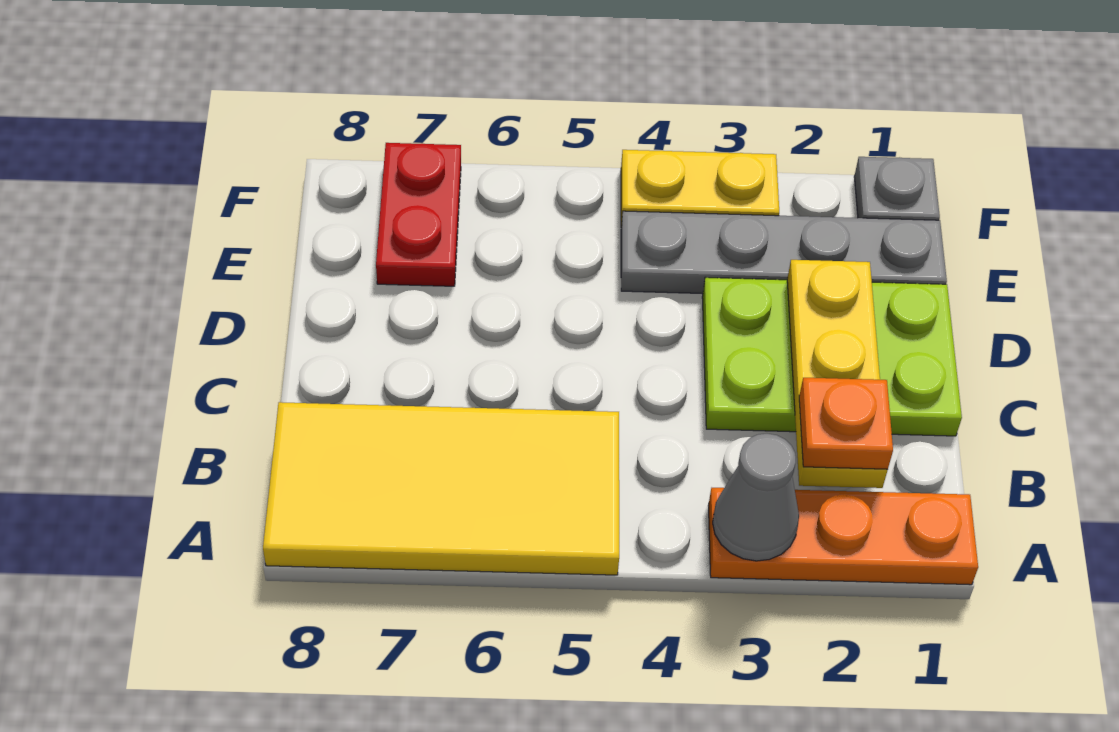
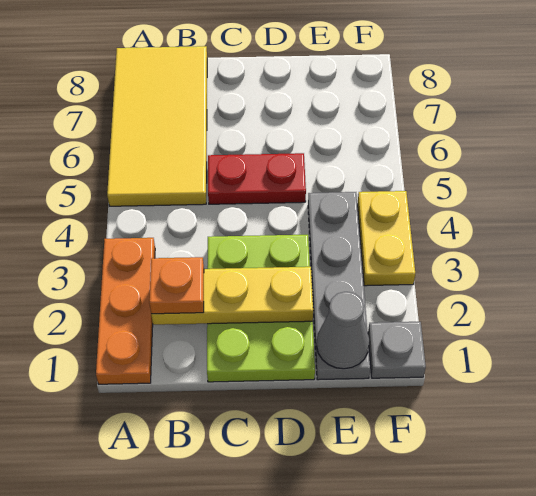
grey 1x1 cone [713,434,799,561] -> grey 1x1 cone moved to [317,292,369,369]
red 1x2 plate [376,143,461,286] -> red 1x2 plate moved to [208,153,306,204]

